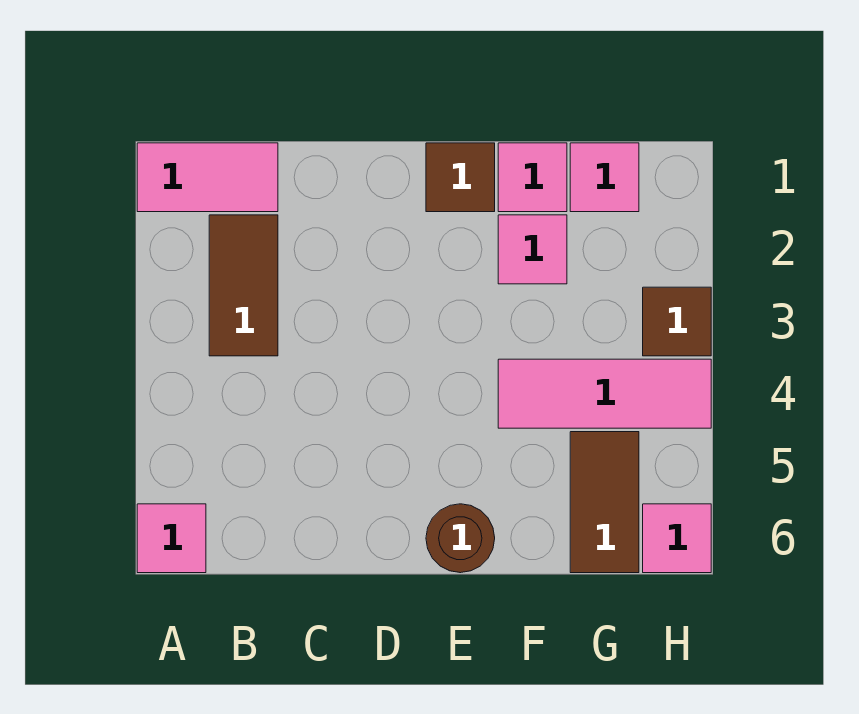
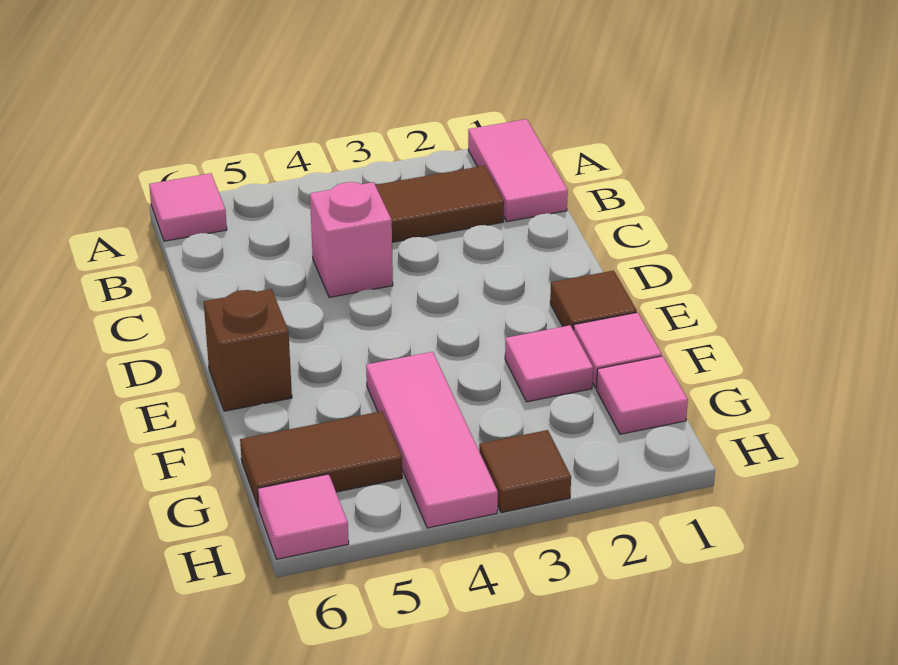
none -> pink 1x1 brick [310,182,393,297]
brown 1x1 round brick [426,504,495,573] -> brown 1x1 brick [204,289,292,411]

